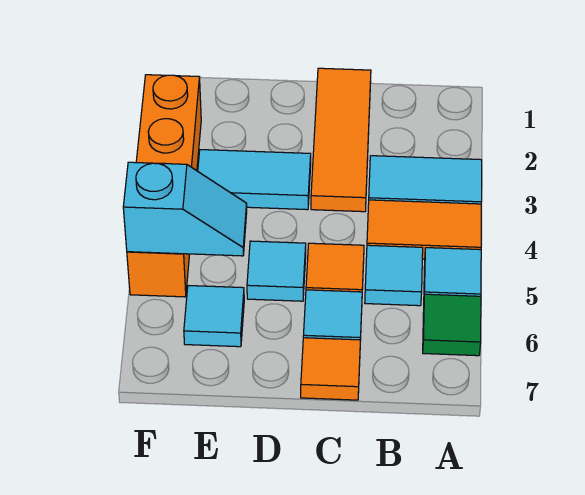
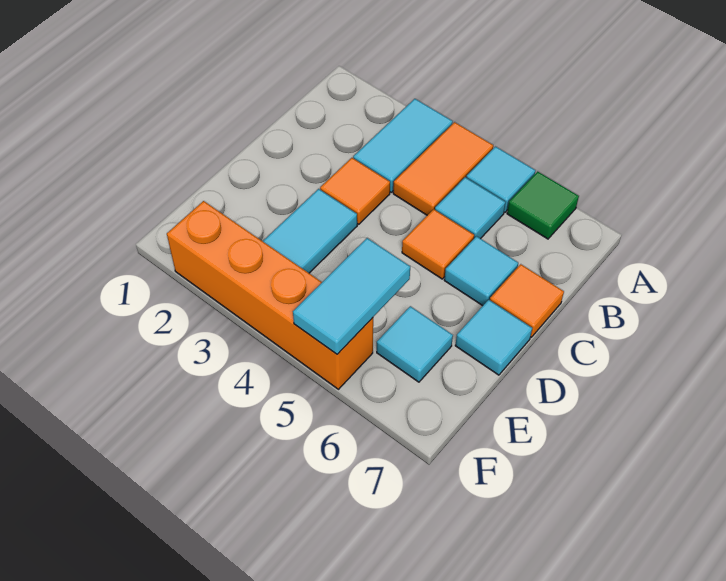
orange 1x3 tile [311,68,371,212] -> orange 1x1 tile [320,158,390,224]
cyan 1x1 tile [247,241,306,301] -> cyan 1x1 tile moved to [455,300,532,375]
cyan 1x2 slope [123,162,247,256] -> cyan 1x2 tile [293,238,410,354]

